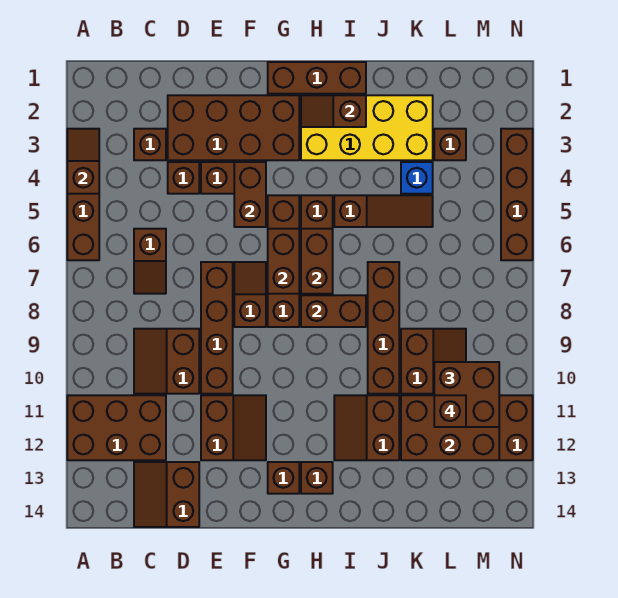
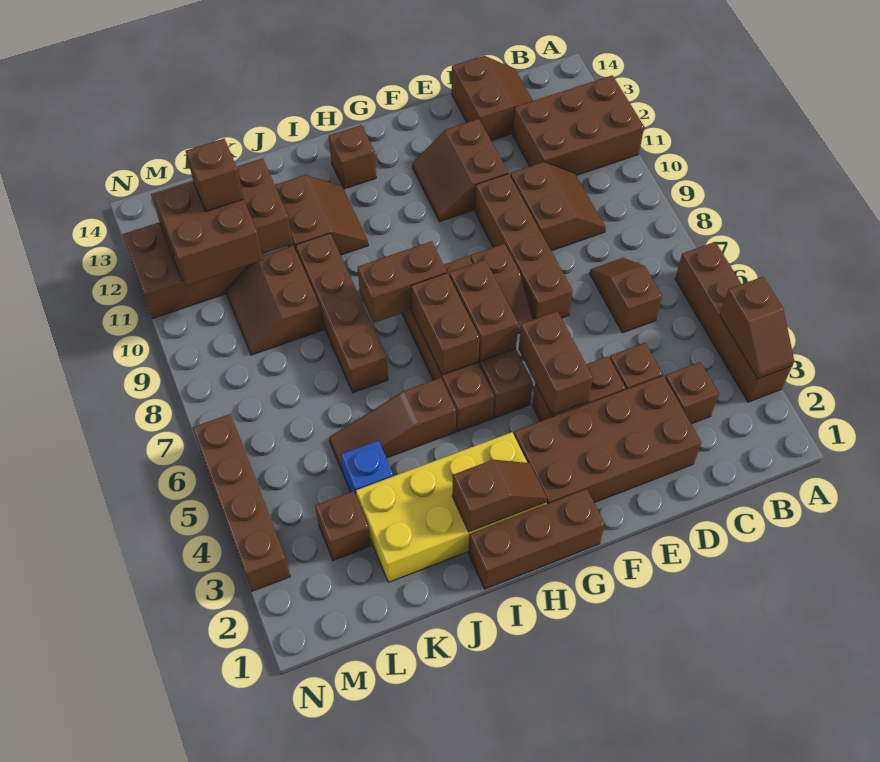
brown 1x1 brick [268,462,299,494] -> none

